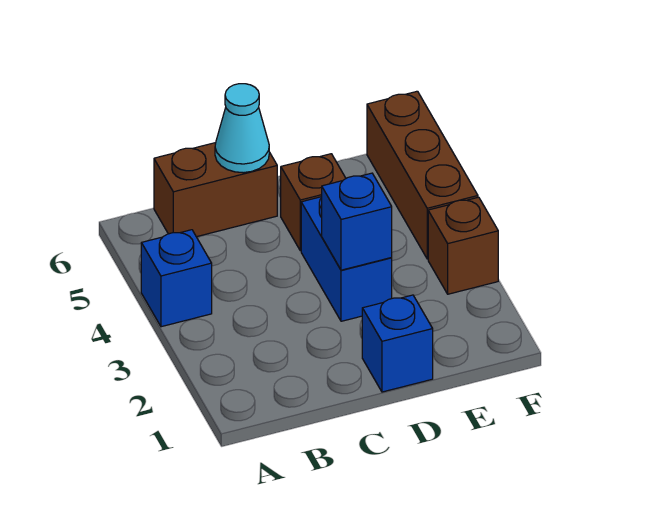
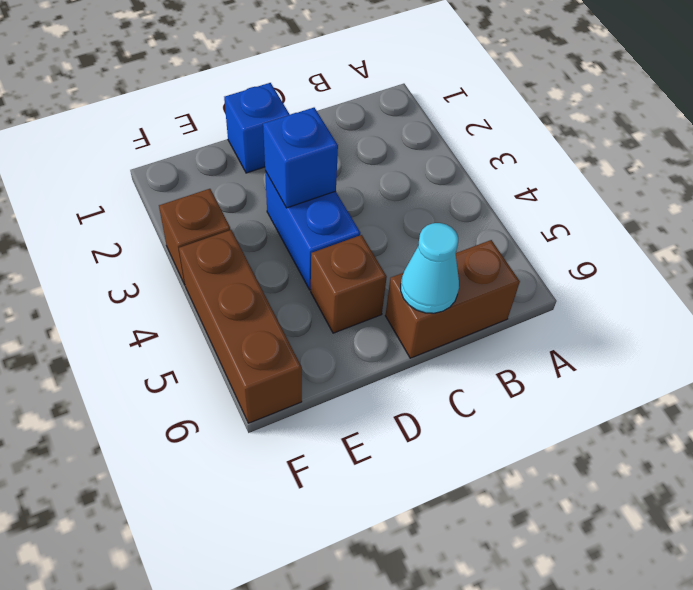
blue 1x1 brick [141,230,212,327] -> none

